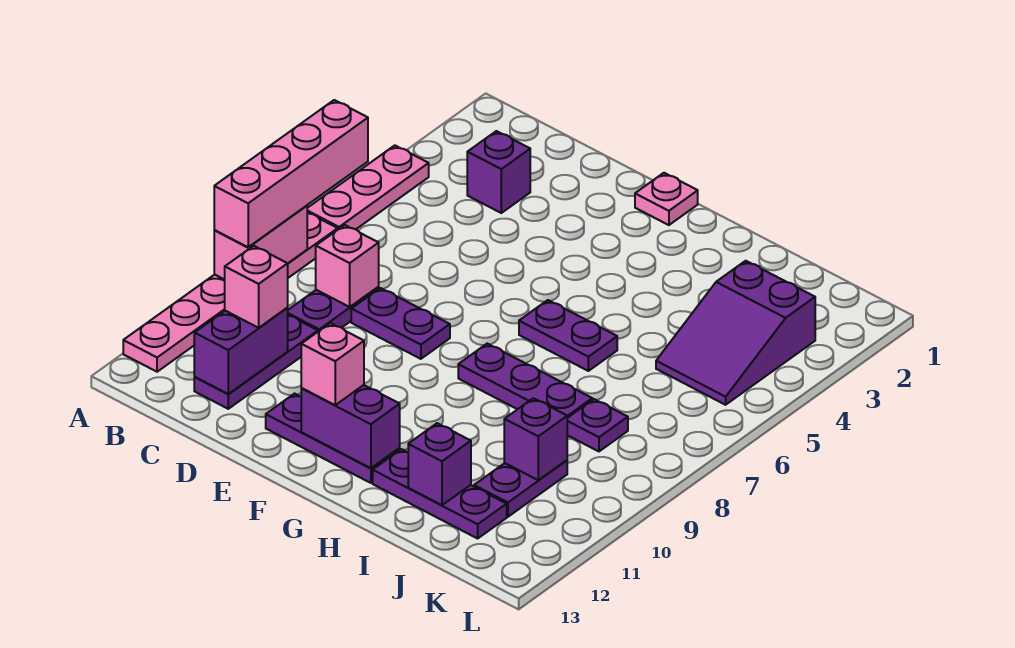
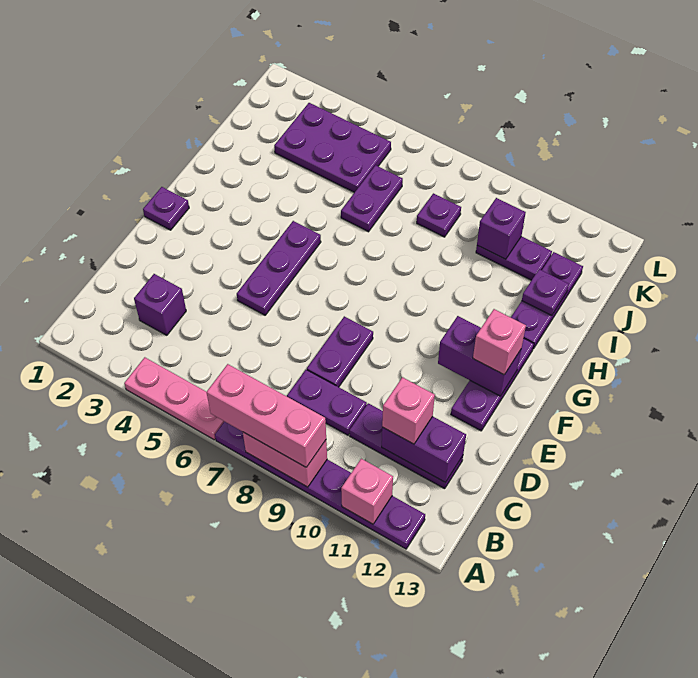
pink 1x4 brick [214,100,368,247] -> pink 1x3 brick [207,364,326,467]
pink 1x6 plate [123,212,338,372] -> purple 1x6 plate [215,422,425,549]
pink 1x1 brick [316,225,379,307] -> pink 1x1 brick moved to [341,459,393,524]
pink 1x1 plate [635,173,698,225] -> purple 1x1 plate [143,187,189,230]
purple 1x2 brick [301,385,400,468] -> purple 1x2 brick turned to [438,316,521,396]
purple 1x2 plate [519,300,617,371] -> purple 1x2 plate moved to [341,165,403,232]
purple 1x3 plate [458,344,592,418] -> purple 1x3 plate moved to [237,221,321,315]
purple 1x1 brick [408,423,471,505] -> purple 1x1 plate [522,269,569,316]
purple 2x3 slope [656,261,815,405] -> purple 2x3 plate [274,103,391,192]

